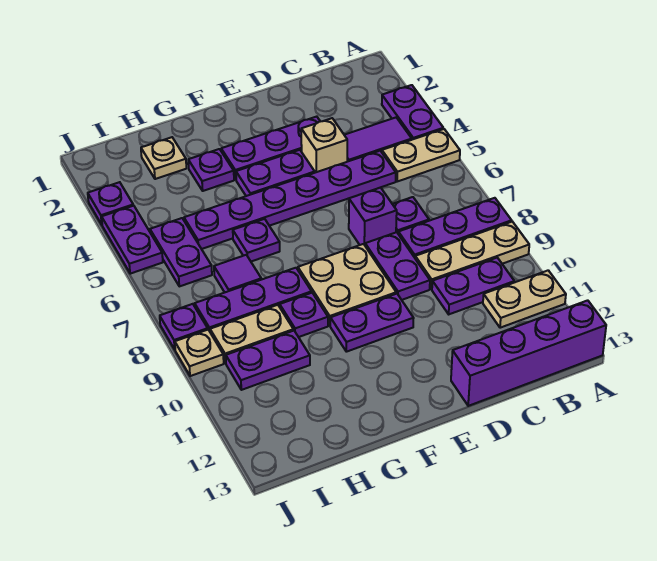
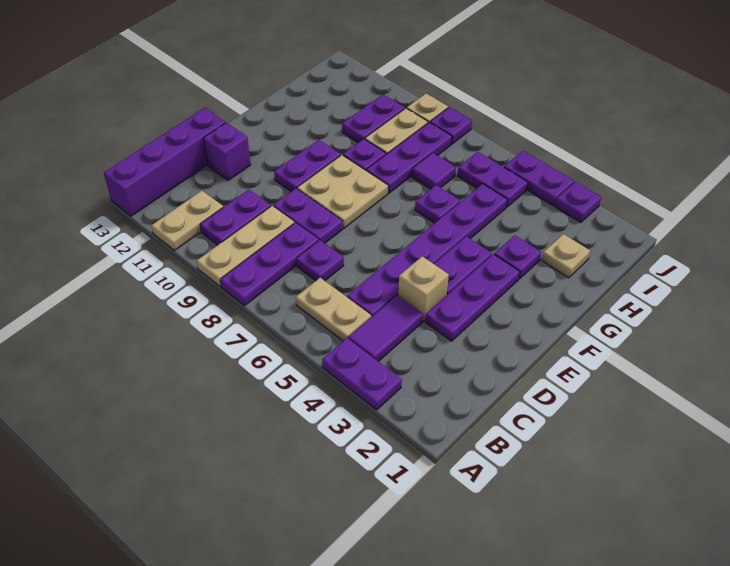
tan 1x2 plate [382,129,460,182] -> tan 1x2 plate turned to [296,278,371,341]
purple 1x1 brick [349,188,397,245] -> purple 1x1 brick moved to [203,123,251,181]

